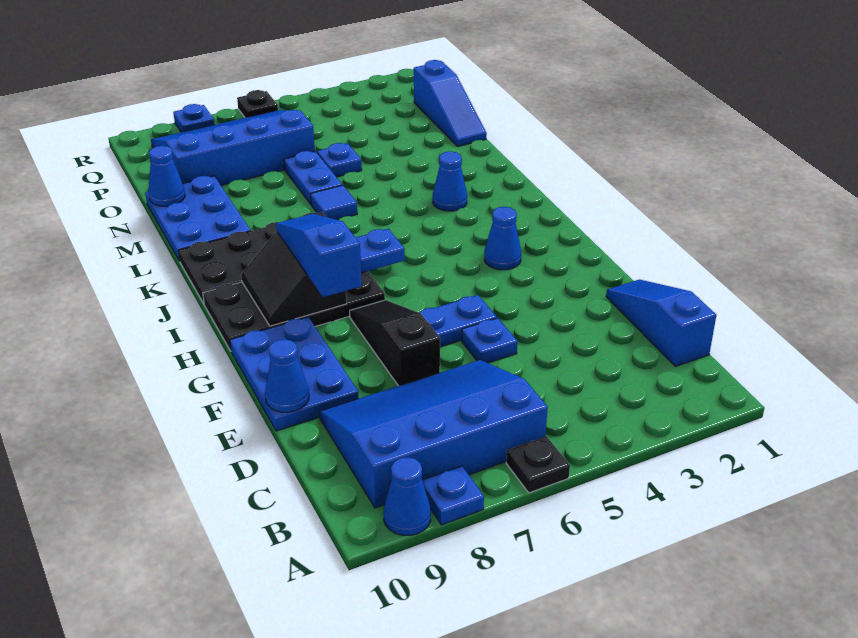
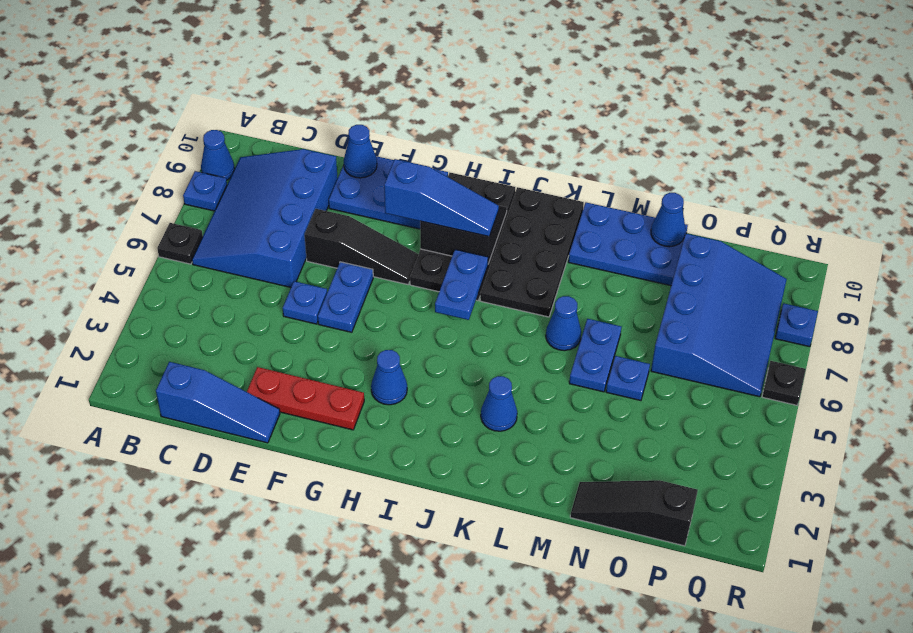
blue 3x4 slope [319,360,548,508] -> blue 3x4 slope turned to [192,149,338,287]
none -> red 1x3 plate [247,367,364,430]
blue 1x1 tile [311,185,357,220] -> blue 1x1 cone [546,296,581,351]
blue 1x2 plate [284,151,342,204] -> blue 1x2 plate turned to [569,319,621,392]
blue 1x3 slope [414,60,487,146] -> black 1x3 slope [570,480,698,546]

